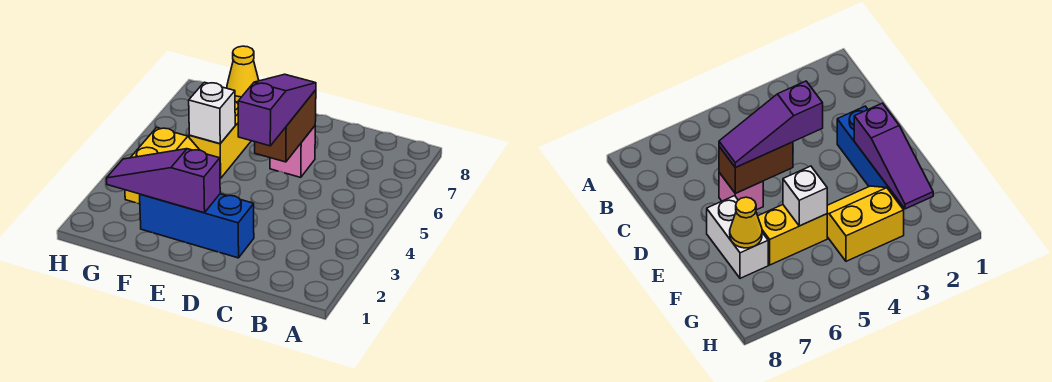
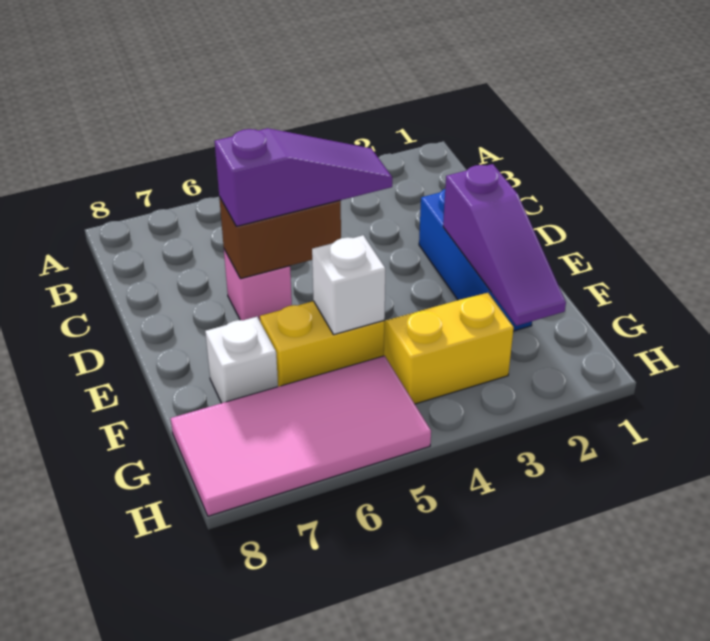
purple 1x3 slope [238,74,316,146] -> purple 1x3 slope turned to [214,128,392,226]
white 1x2 brick [707,196,768,278] -> white 1x1 brick [205,317,278,403]
yellow 1x1 cone [227,46,259,102] -> none
none -> pink 2x4 tile [171,356,431,516]

